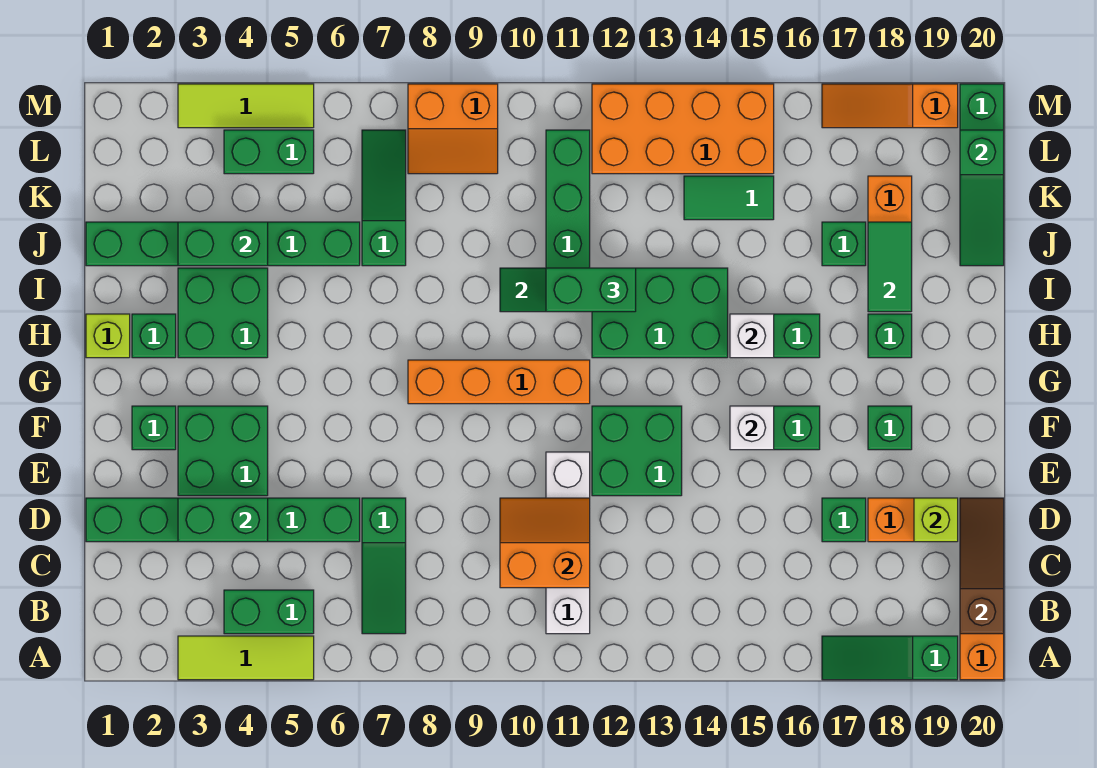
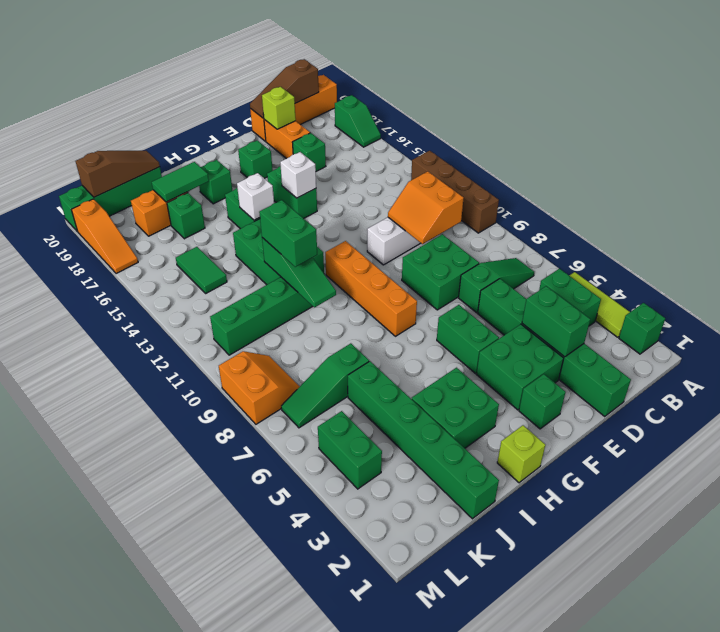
none -> brown 1x4 brick [411,151,499,233]
green 1x3 slope [822,636,958,680] -> green 1x2 slope [335,95,381,147]
green 2x2 brick [592,406,682,496] -> green 2x2 brick moved to [402,234,479,310]
green 1x1 brick [132,314,176,358] -> green 1x1 brick moved to [619,303,665,354]
green 1x2 brick [178,222,268,266] -> green 1x2 brick moved to [437,305,499,373]
green 1x3 slope [960,130,1004,266] -> brown 1x3 slope [75,151,160,197]
orange 2x4 brick [592,84,774,174] -> none
lime 1x3 tile [178,84,314,128] -> none

